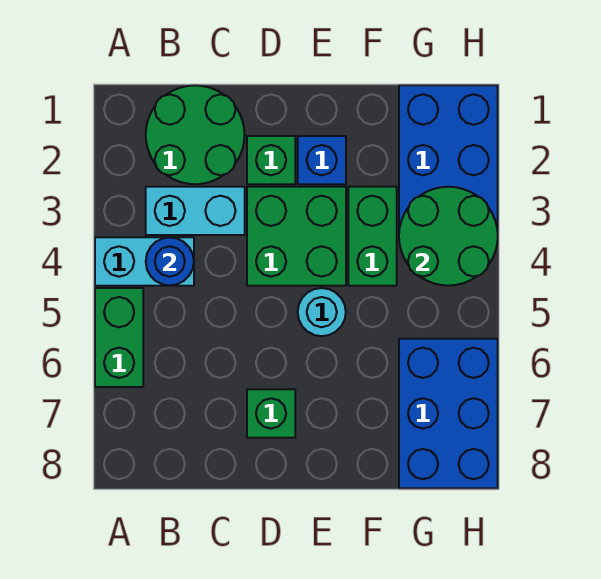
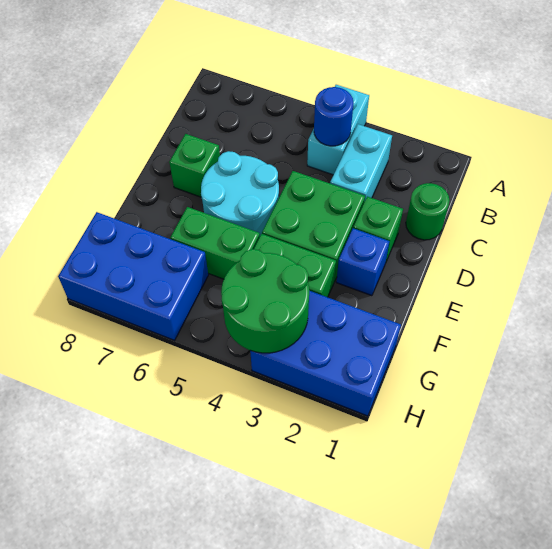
green 1x2 brick [95,288,143,387] -> green 1x2 brick moved to [170,207,260,279]
green 2x2 round brick [146,85,245,184] -> green 1x1 round brick [406,183,450,240]
cyan 1x1 round brick [298,288,346,336] -> cyan 2x2 round brick [201,151,279,235]

